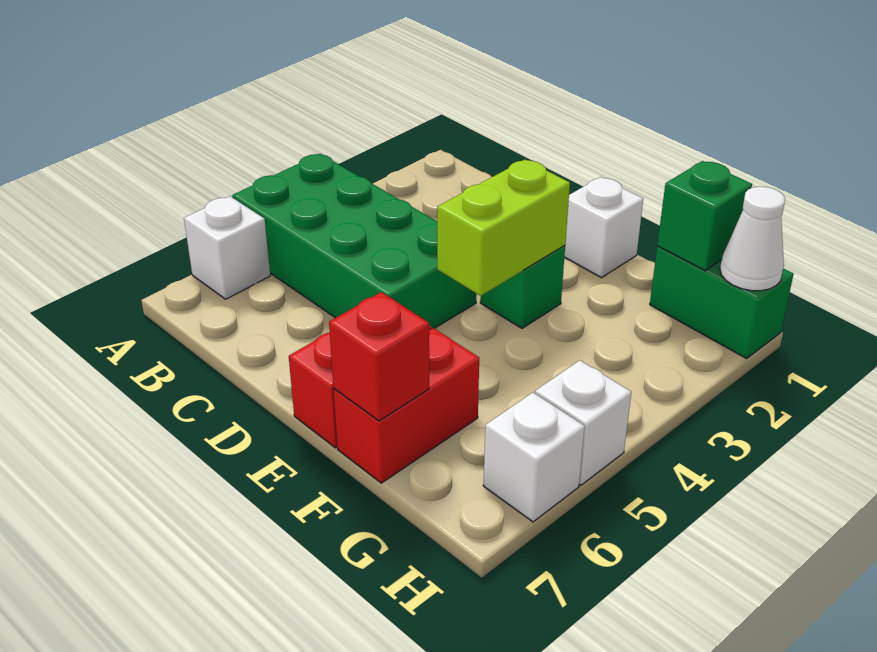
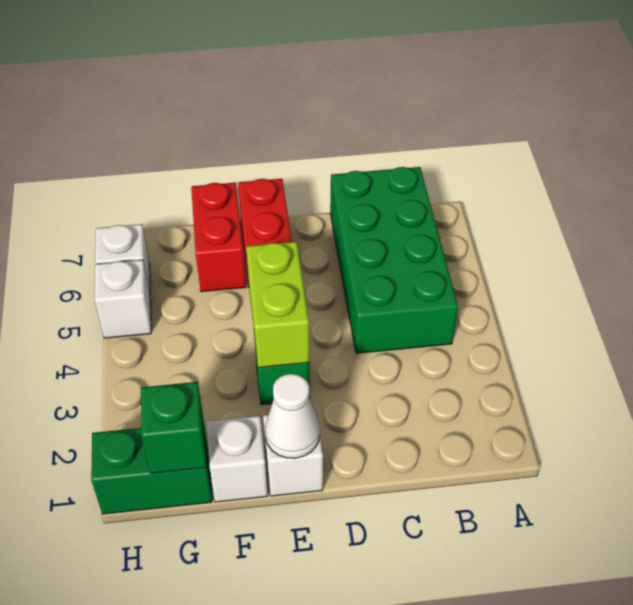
green 2x4 brick [232,154,477,329] -> green 2x4 brick turned to [330,167,458,353]
white 1x1 brick [184,196,270,299] -> white 1x1 brick moved to [207,416,268,502]
red 1x1 brick [329,292,429,421] -> none
white 1x1 cone [720,187,785,291] -> white 1x1 cone moved to [265,374,320,458]

